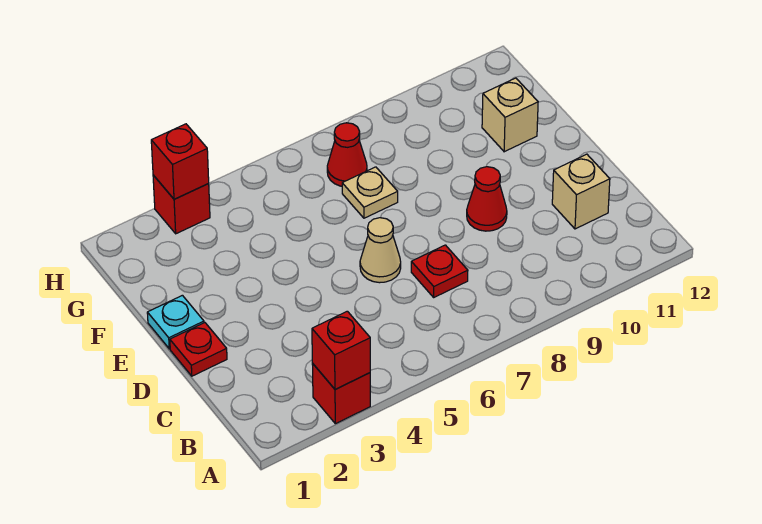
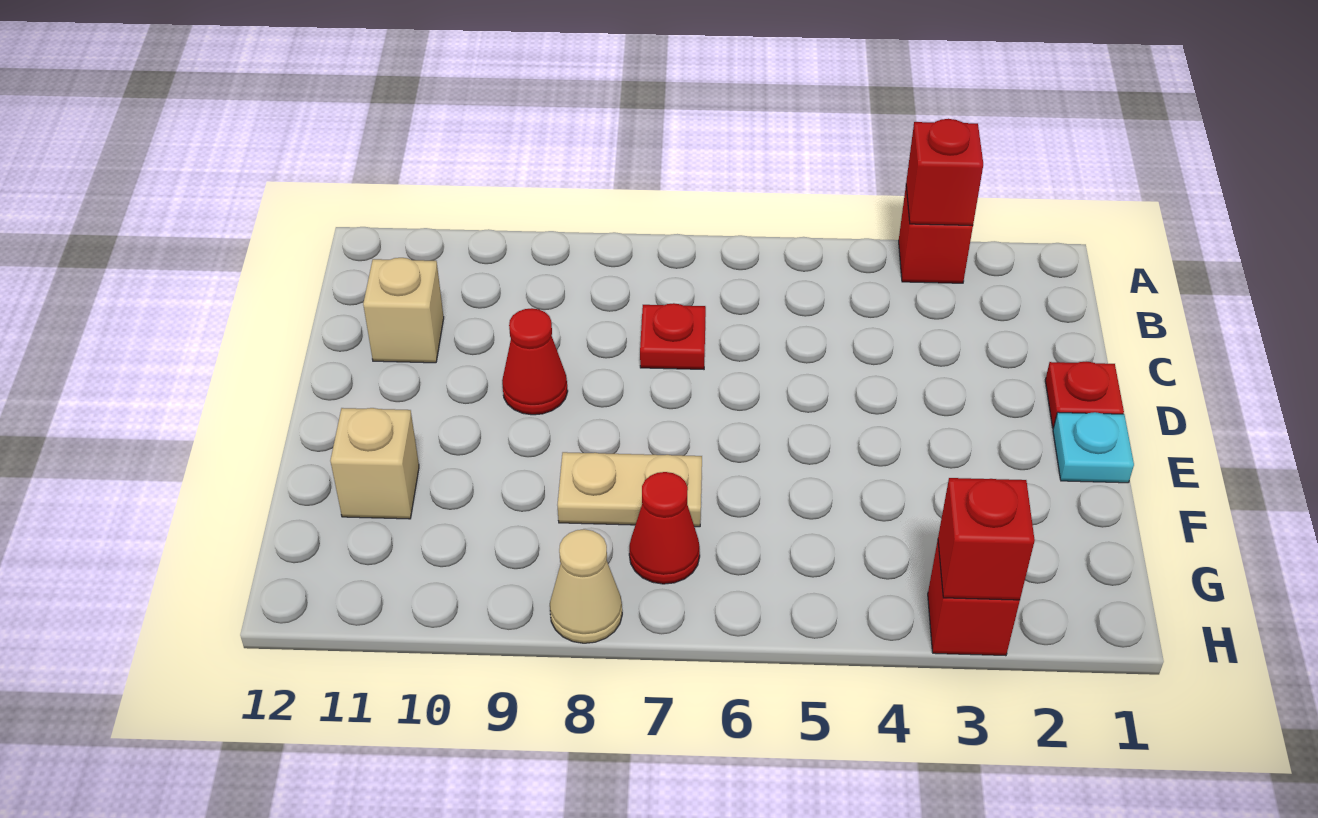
tan 1x1 cone [360,218,401,283] -> tan 1x1 cone moved to [550,529,622,643]
tan 1x1 plate [342,167,398,218] -> tan 1x2 plate [558,452,702,527]

